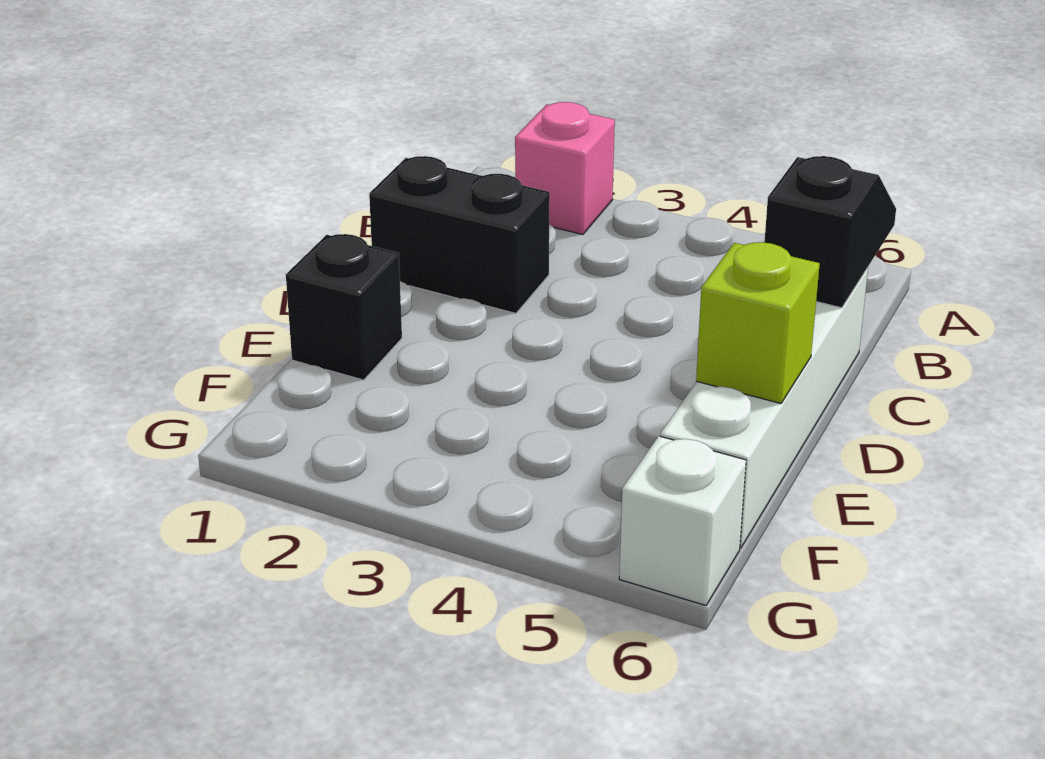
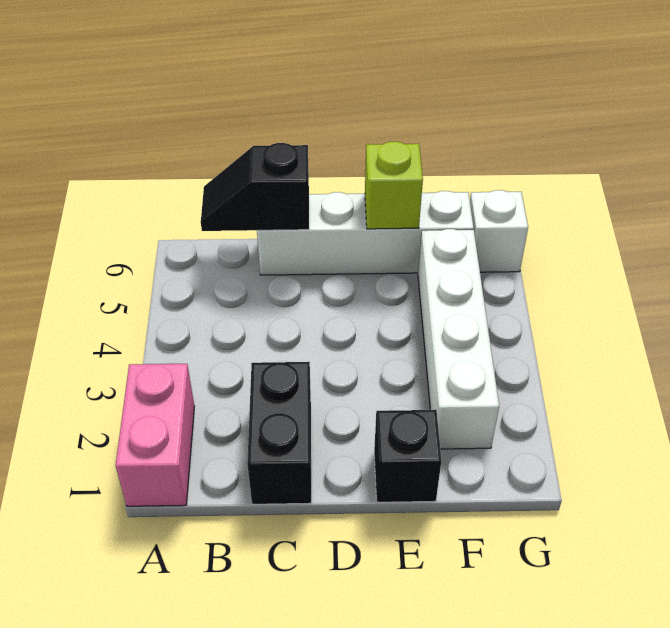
pink 1x1 brick [515,102,615,234] -> pink 1x2 brick [115,364,195,506]
none -> white 1x4 brick [418,229,499,449]

